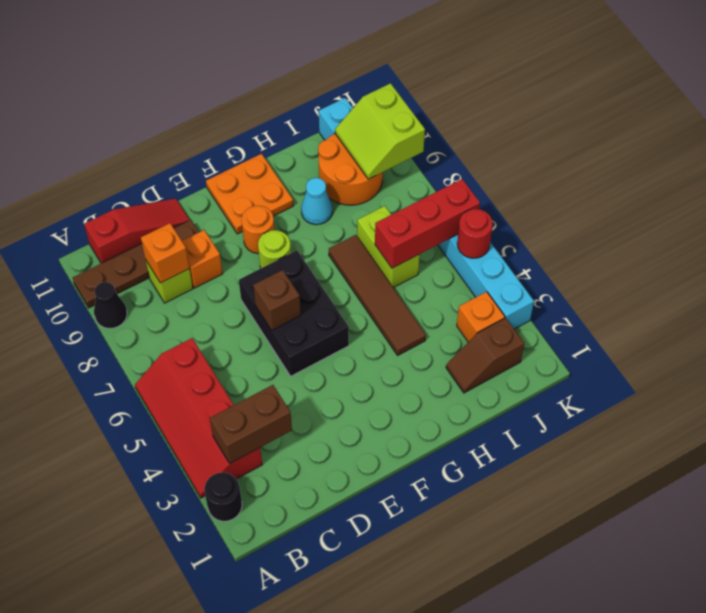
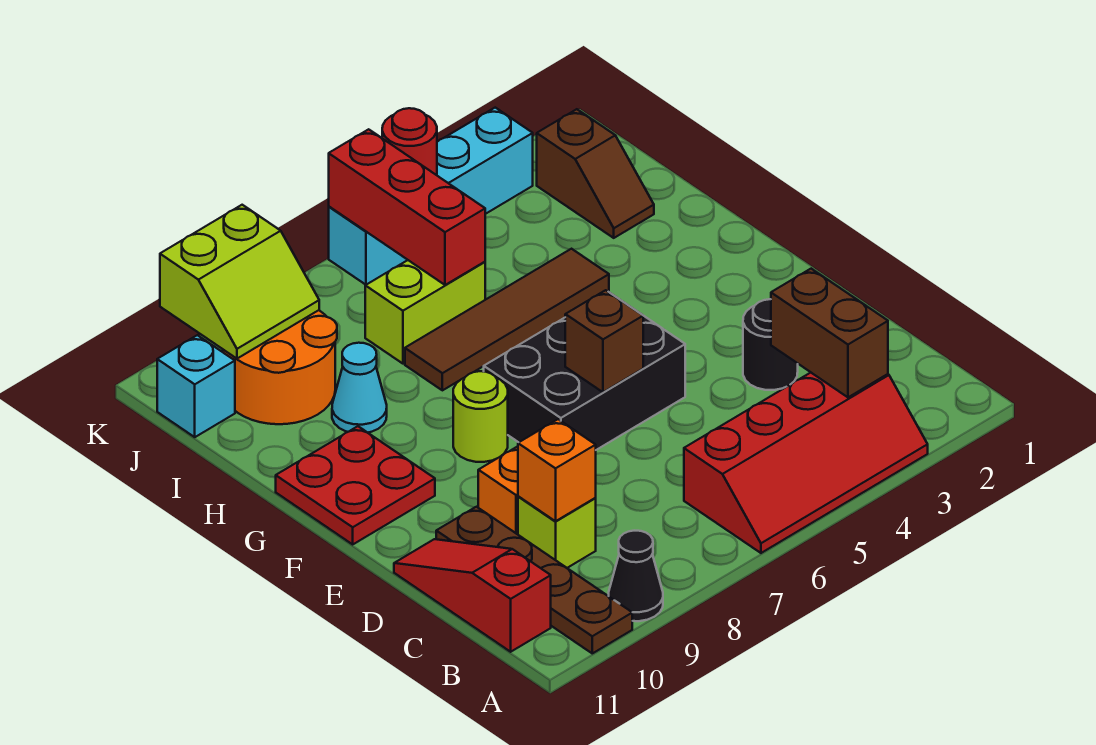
black 1x1 round brick [204,472,242,521] -> black 1x1 round brick moved to [743,299,798,390]
orange 1x1 round brick [242,206,274,254] -> none
orange 2x2 plate [206,154,293,234] -> red 2x2 plate [276,426,435,544]
orange 1x1 brick [457,292,505,342] -> none

